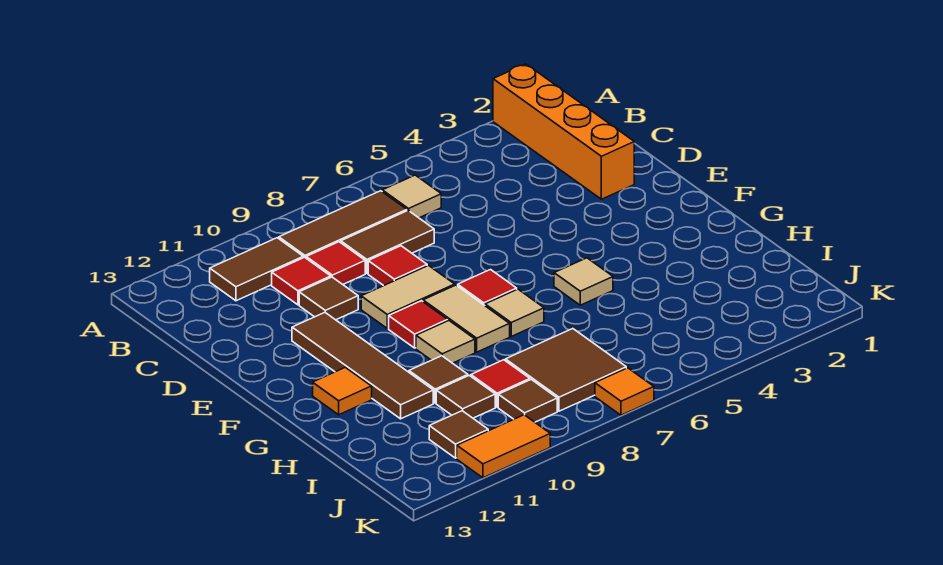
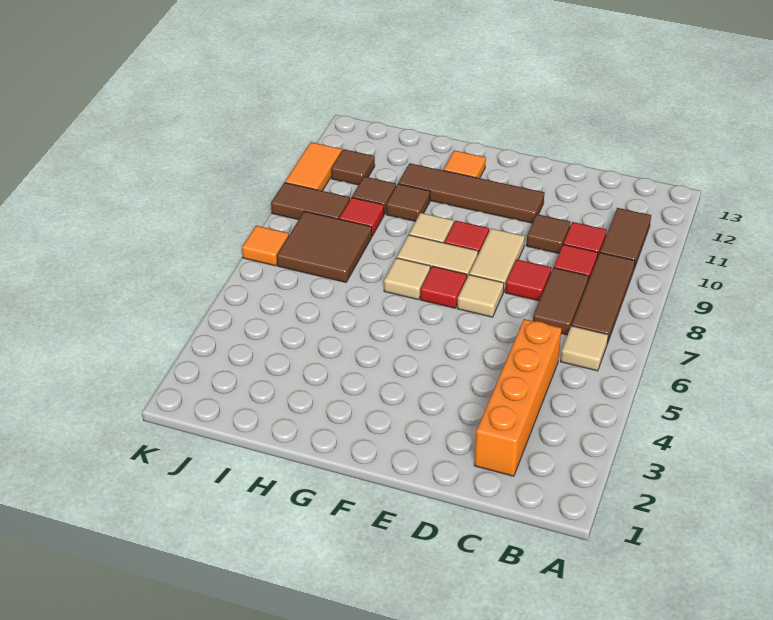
orange 1x4 brick [493,64,634,199] -> orange 1x4 brick turned to [474,319,562,476]
tan 1x1 tile [554,258,613,305] -> tan 1x1 tile moved to [457,275,504,317]
brown 1x1 tile [498,380,557,422] -> brown 1x2 tile [271,182,350,220]

